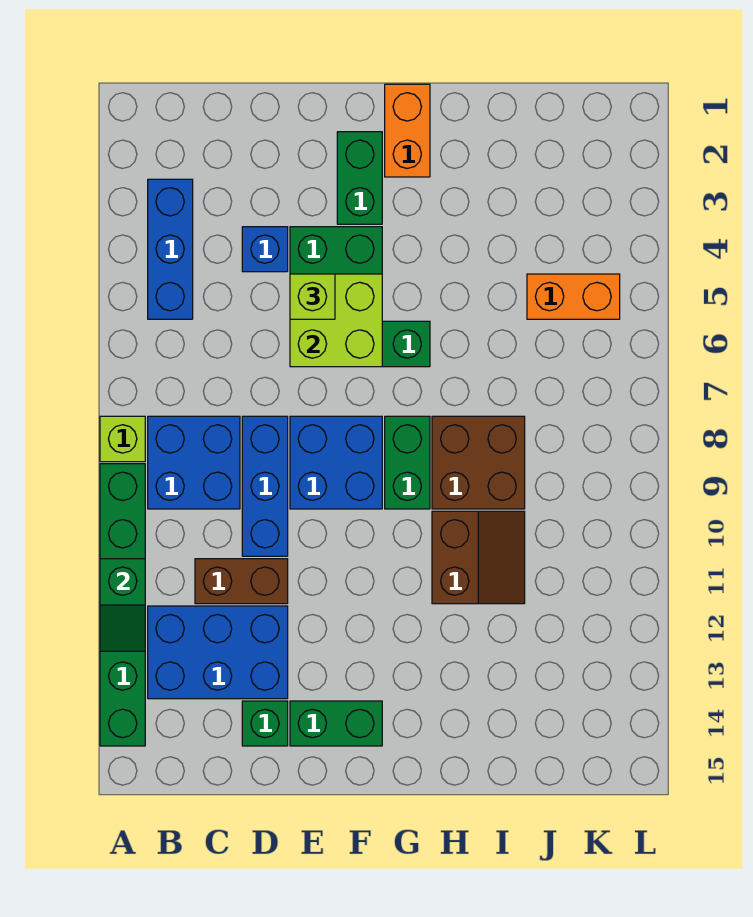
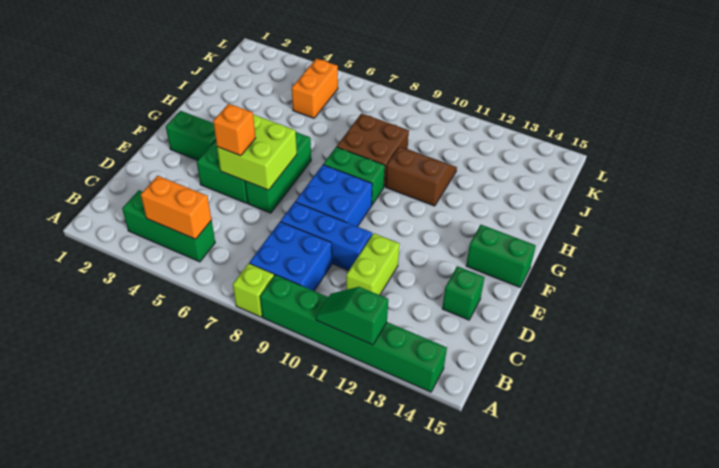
green 1x2 slope [100,559,145,651] -> green 1x2 slope turned to [316,287,388,345]
blue 1x3 brick [148,179,193,319] -> green 1x3 brick [122,190,215,262]
blue 2x3 brick [148,606,288,699] -> none
brown 1x2 brick [195,559,288,604] -> lime 1x2 brick [346,233,400,295]
blue 1x1 brick [242,227,288,272] -> none
lime 1x1 brick [290,274,335,319] -> orange 1x1 brick [213,104,255,156]
green 1x2 brick [290,701,382,746] -> green 1x2 brick turned to [466,225,536,287]
orange 1x2 brick [385,84,430,177] -> orange 1x2 brick moved to [141,176,211,239]

